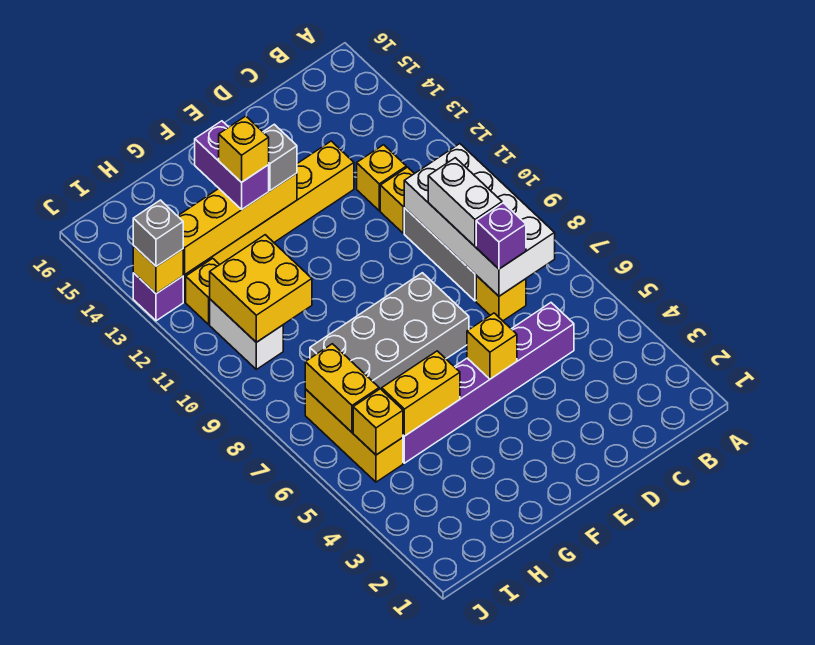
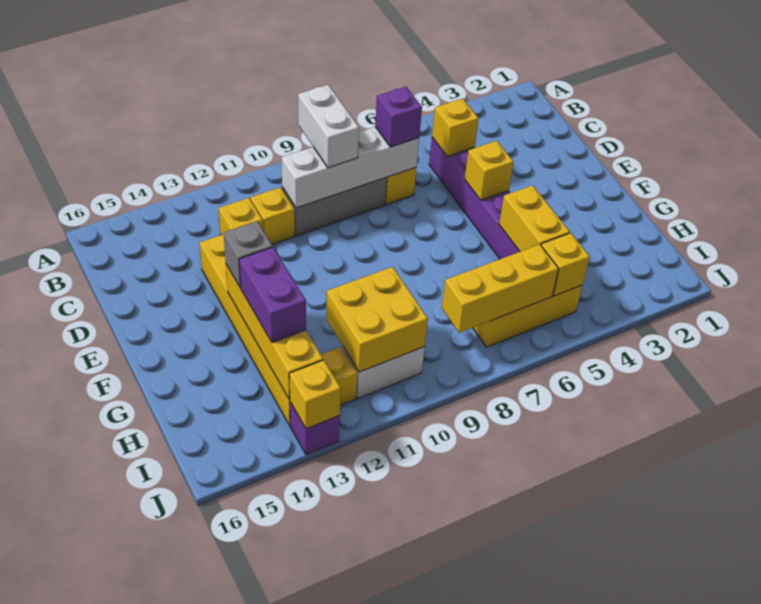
white 2x4 brick [404,144,555,296] -> white 1x4 brick [281,127,419,208]
white 1x2 brick [428,158,502,246] -> white 1x2 brick turned to [298,85,359,168]
grey 2x4 brick [310,273,469,390] -> none
purple 1x2 brick [195,121,269,210] -> purple 1x2 brick turned to [239,247,306,342]
yellow 1x1 brick [219,116,269,182] -> yellow 1x1 brick moved to [432,98,479,156]
yellow 1x2 brick [305,344,379,432] -> yellow 1x3 brick [442,245,559,333]
grey 1x1 brick [133,200,183,266] -> none

